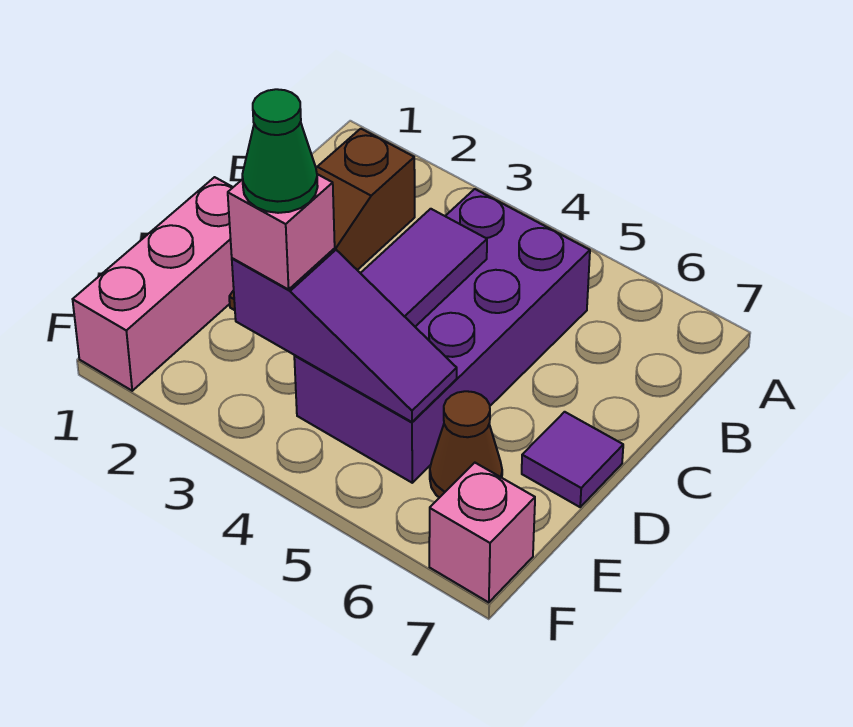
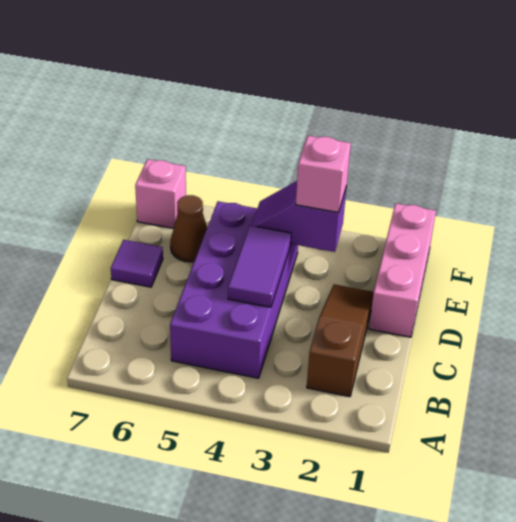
purple 1x3 slope [232,249,457,422] -> purple 1x2 slope [252,181,347,252]
green 1x1 cone [242,89,318,213] -> none

